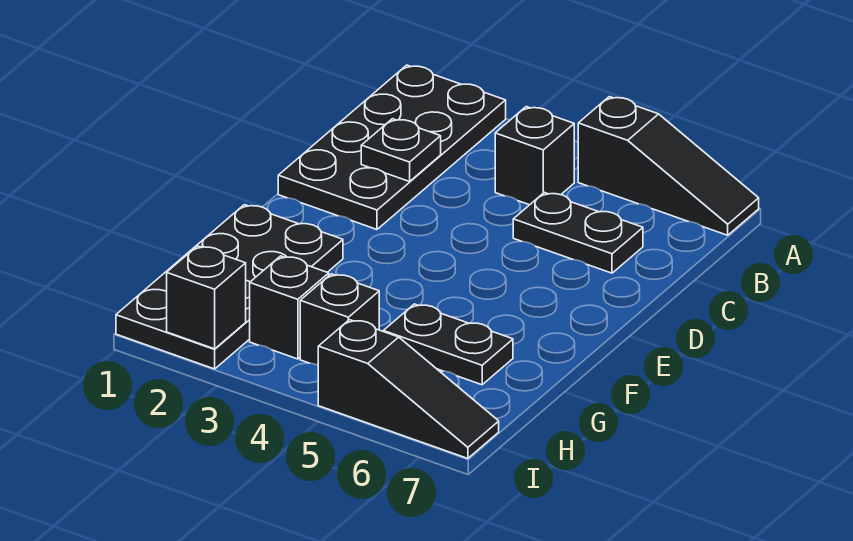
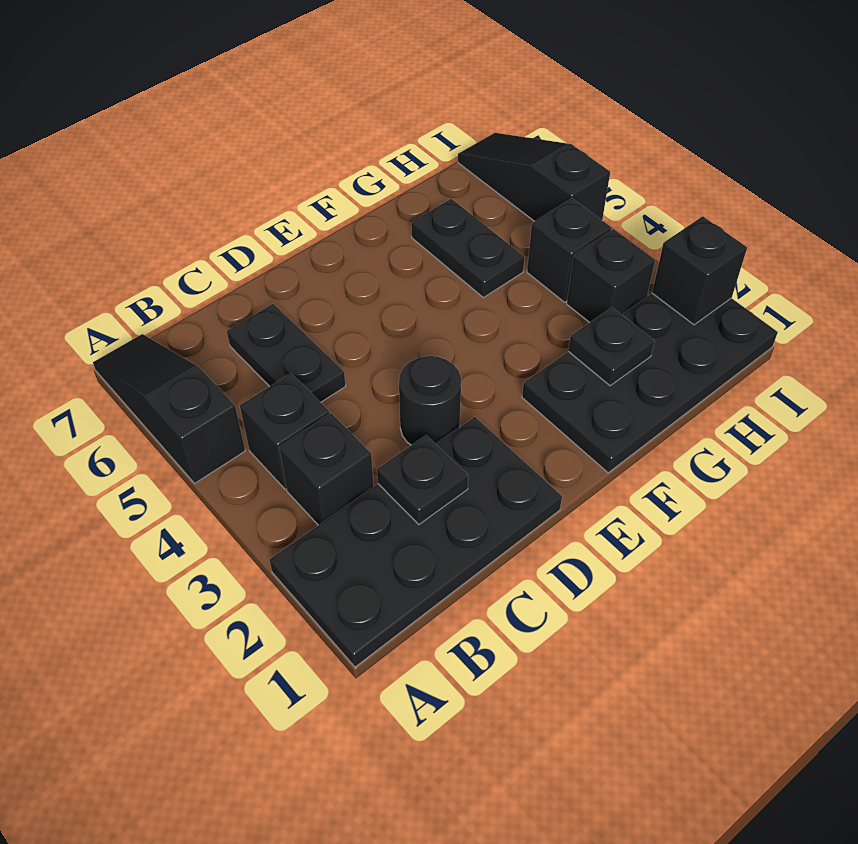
none -> black 1x1 brick [279,413,374,525]
none -> black 1x1 round brick [399,356,461,445]
none -> black 1x1 plate [568,307,655,386]

